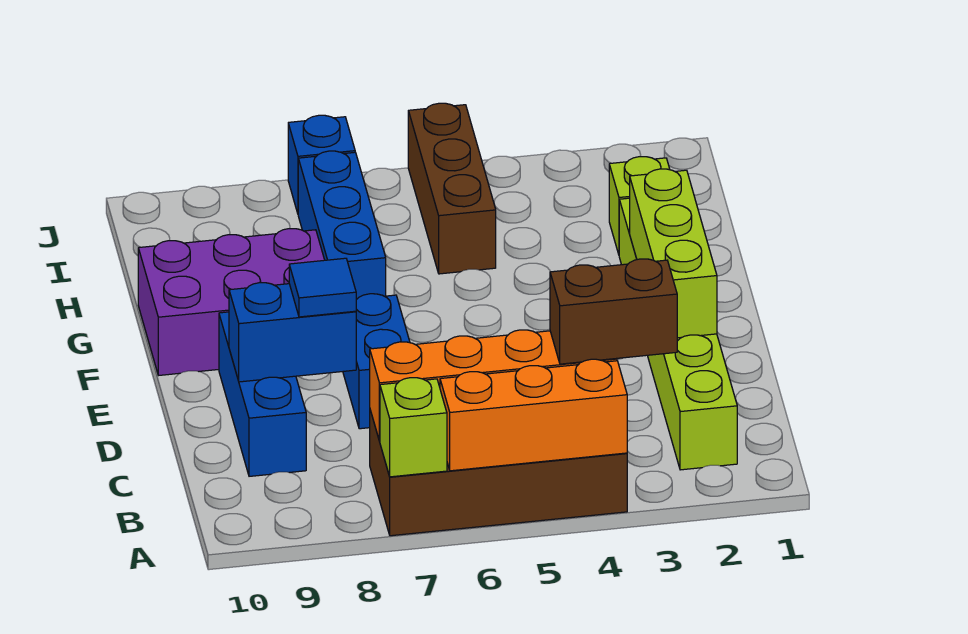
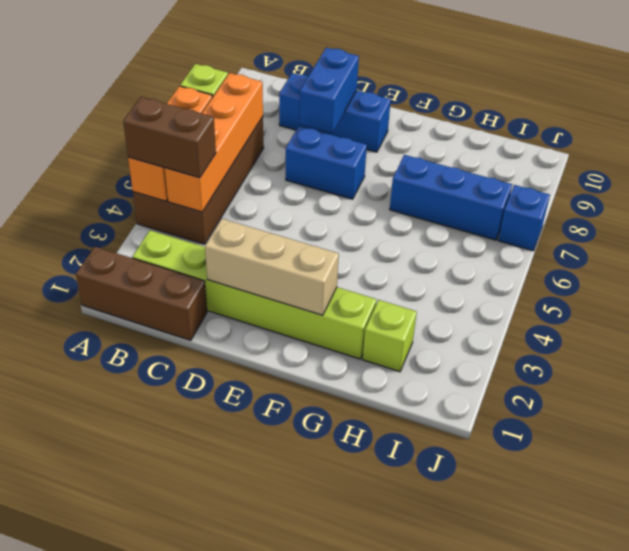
brown 1x2 brick [550,259,677,364] -> brown 1x2 brick turned to [123,97,216,178]
lime 1x3 brick [630,169,717,338] -> tan 1x3 brick [205,219,339,315]
blue 1x1 tile [289,258,356,317] -> none
purple 2x3 brick [138,229,324,375] -> none
brown 1x3 brick [408,103,496,274] -> brown 1x3 brick moved to [76,247,207,340]

